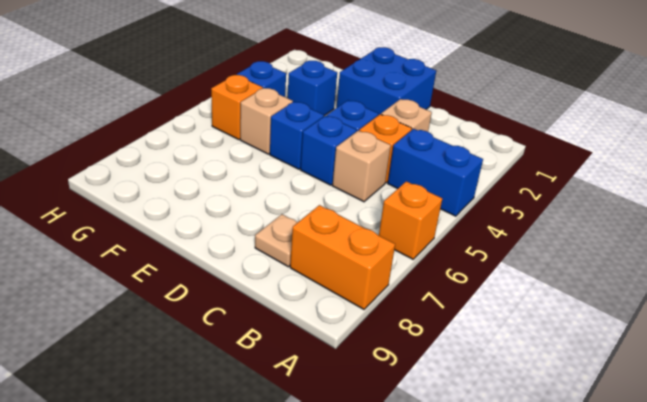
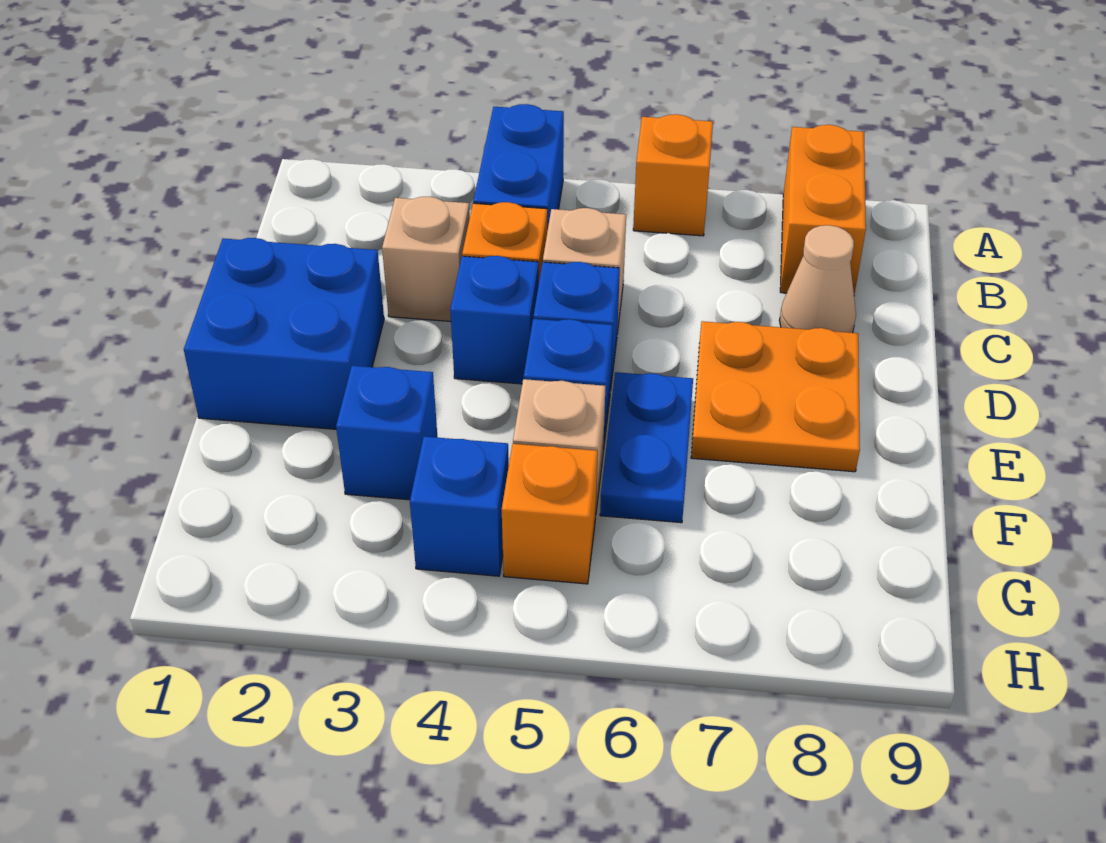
tan 1x1 plate [255,214,298,267] -> tan 1x1 cone [780,225,856,333]
none -> orange 2x2 plate [691,321,860,472]
none -> blue 1x2 plate [600,372,693,523]

